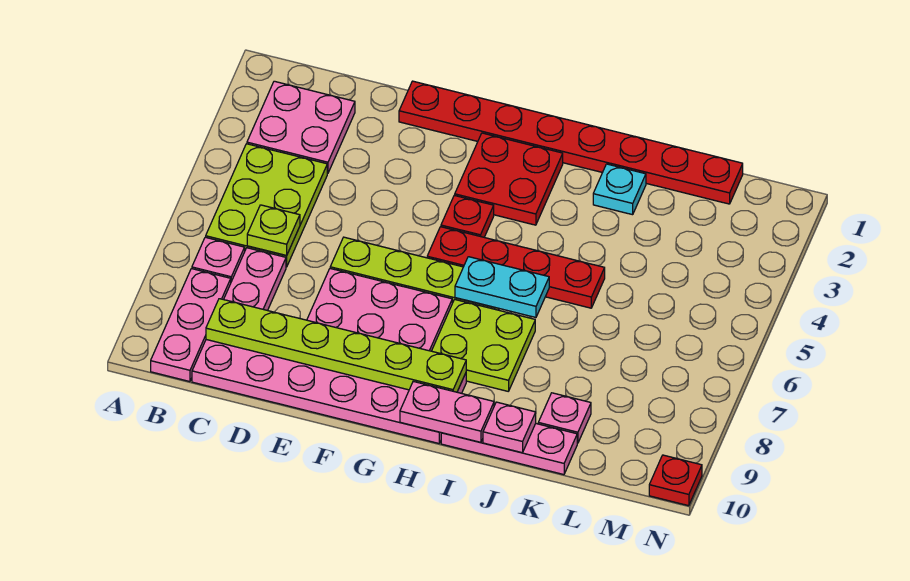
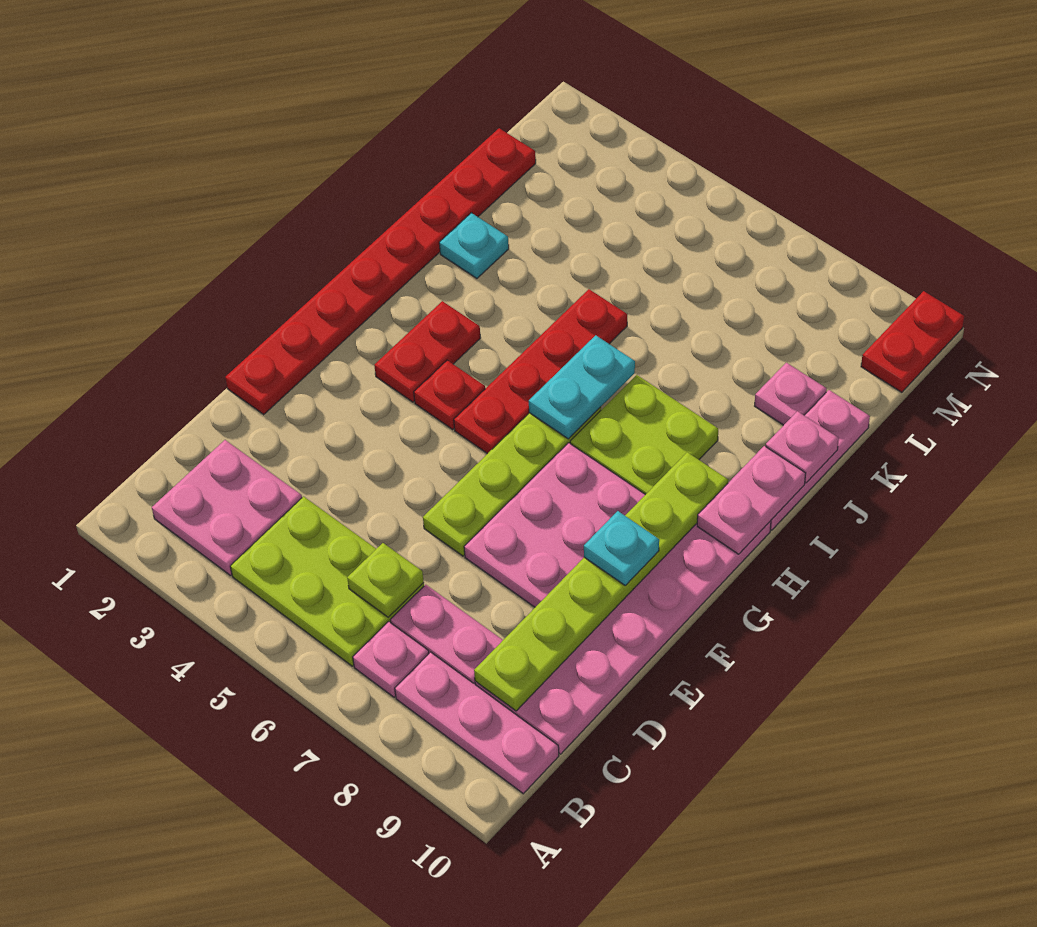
none -> cyan 1x1 plate [584,511,659,586]
red 2x2 plate [455,133,563,225] -> red 1x2 plate [374,301,481,402]
red 1x1 plate [649,455,702,506] -> red 1x2 plate [861,291,964,392]

